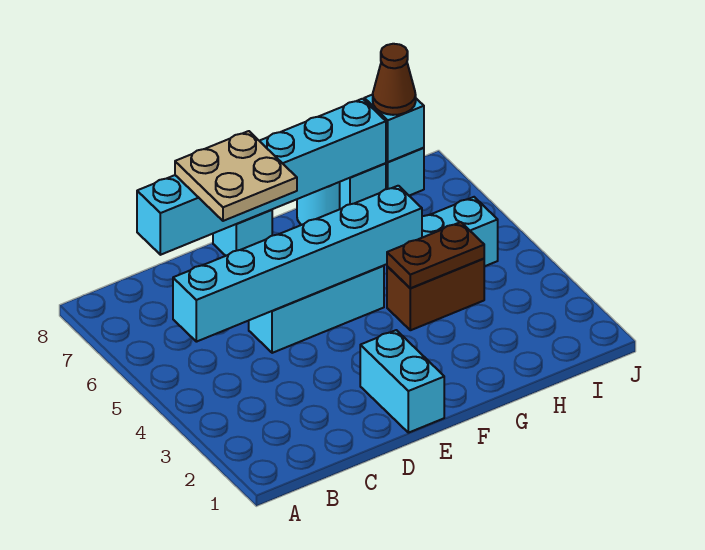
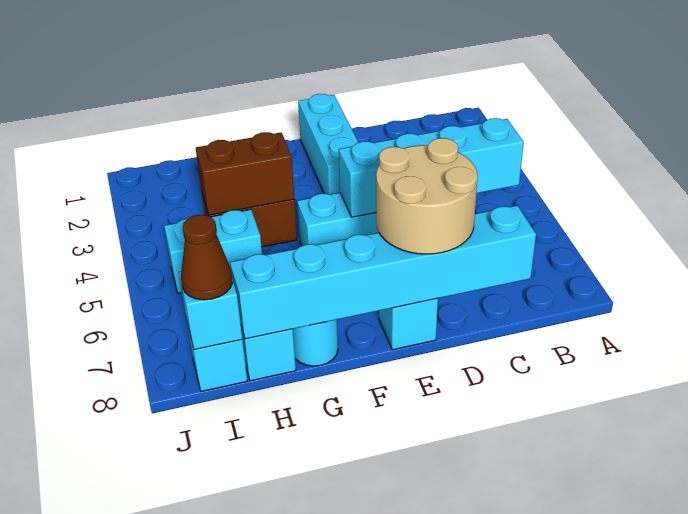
cyan 1x6 brick [173,186,422,342] -> cyan 1x4 brick [339,118,524,217]
tan 2x2 plate [175,131,297,221] -> tan 2x2 round brick [376,138,478,254]
cyan 1x2 brick [360,330,444,433] -> cyan 1x3 brick [298,94,359,195]
brown 1x2 plate [387,222,484,288] -> brown 1x2 brick [196,132,294,215]

